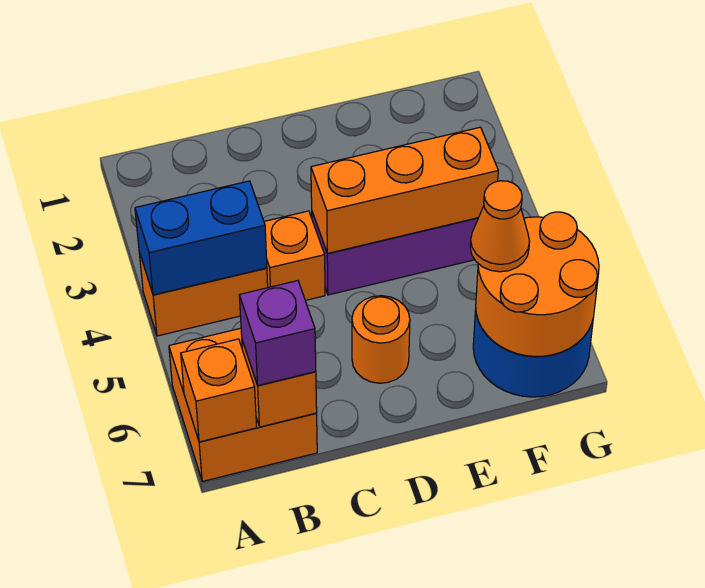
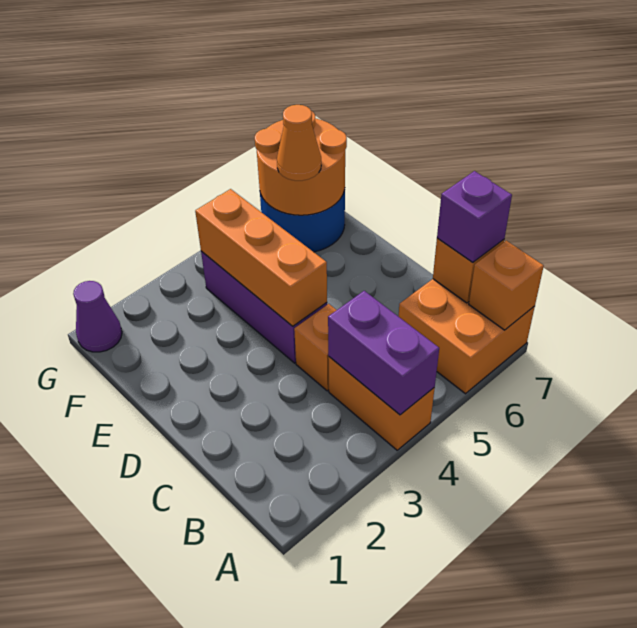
blue 1x2 brick [135,181,267,295] -> purple 1x2 brick [328,291,439,415]
orange 1x1 round brick [352,296,410,383] -> none
none -> purple 1x1 cone [73,281,122,352]

